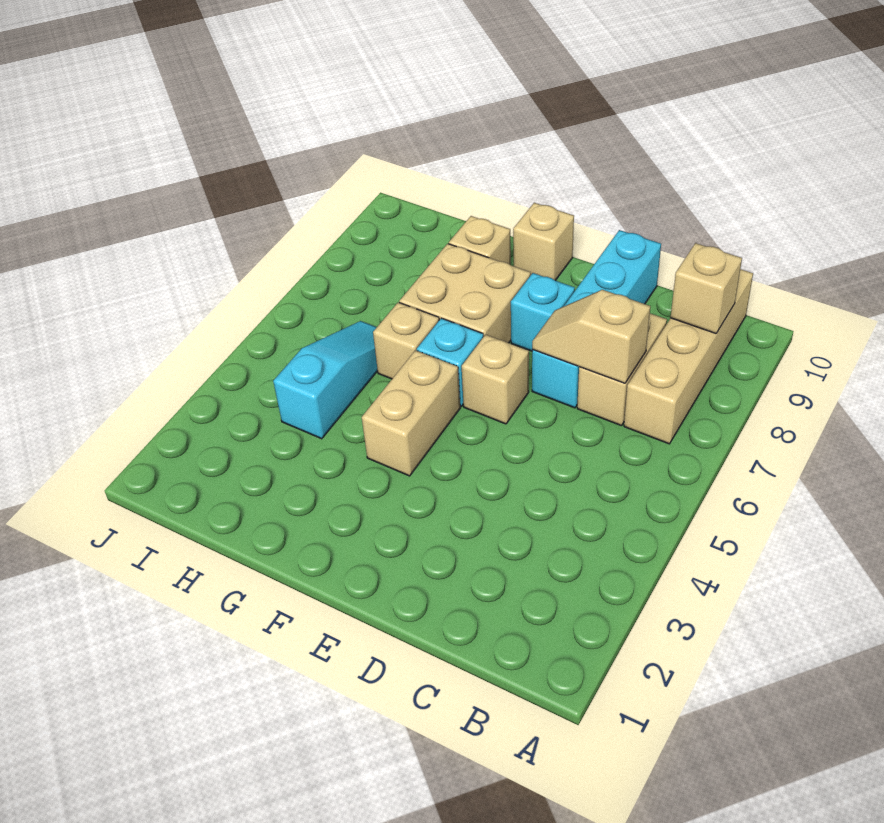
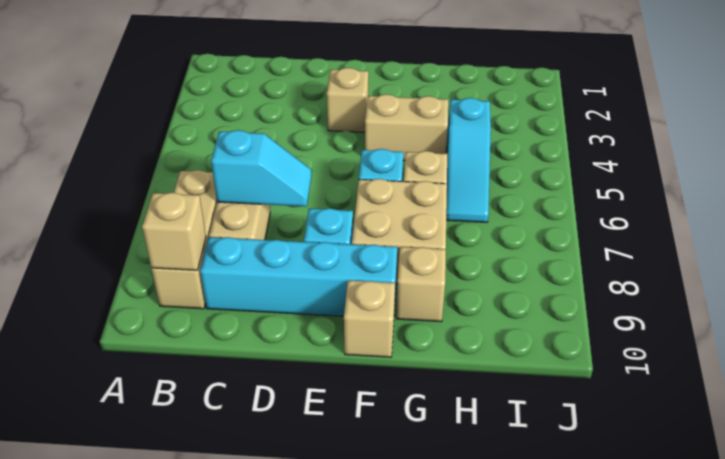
tan 1x4 brick [624,269,753,444] -> tan 1x3 brick [151,170,217,309]
tan 1x2 slope [532,290,650,383] -> cyan 1x2 slope [211,130,311,207]
cyan 1x4 brick [532,230,661,408] -> cyan 1x4 brick turned to [200,237,397,316]
tan 1x1 brick [462,335,529,424] -> tan 1x1 brick moved to [327,68,368,132]
tan 1x2 brick [362,350,460,476] -> tan 1x2 brick turned to [365,94,448,161]

